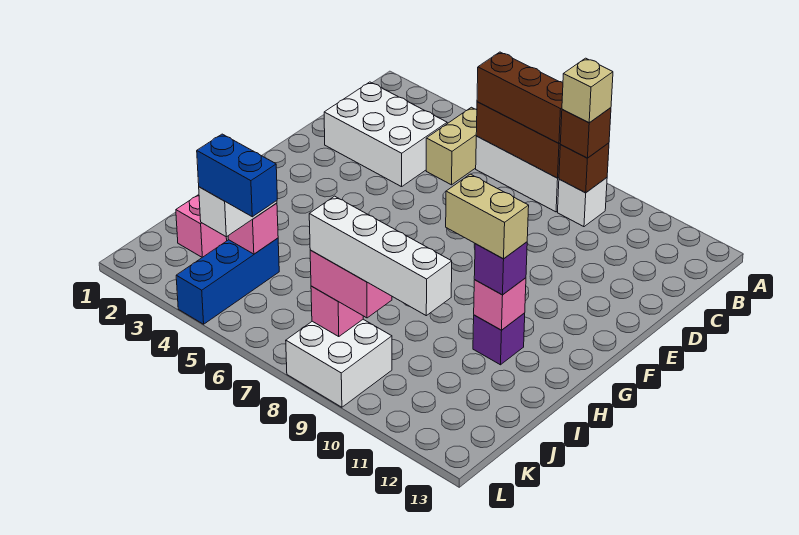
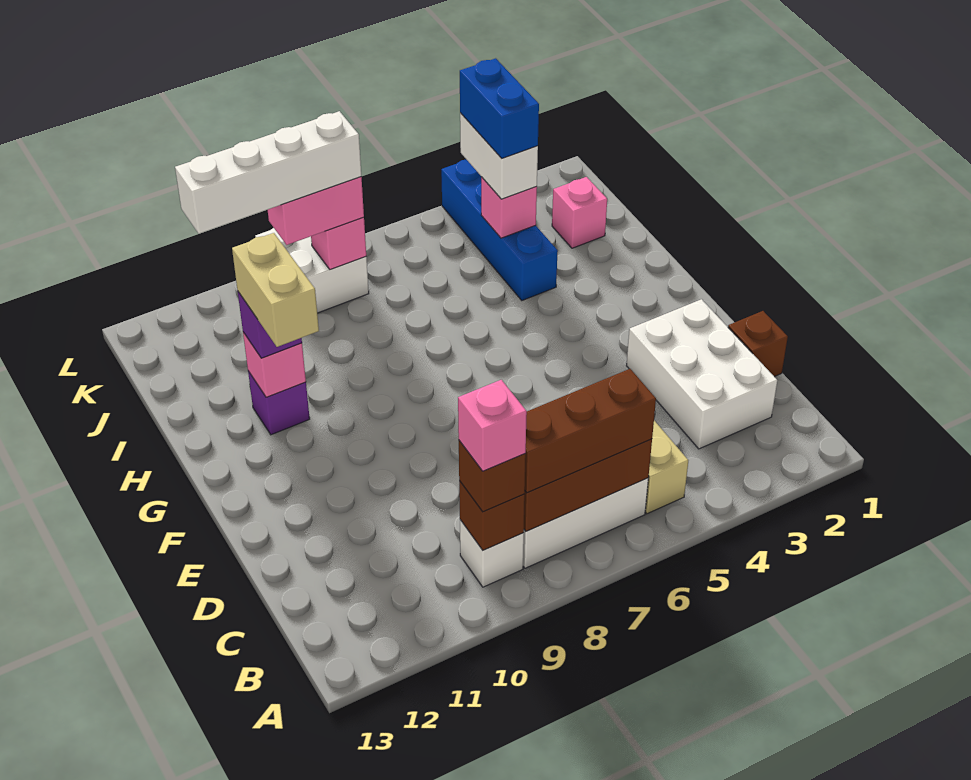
tan 1x1 brick [562,58,613,123] -> pink 1x1 brick [458,380,527,471]
white 2x3 brick [324,82,447,187] -> white 2x3 brick turned to [626,299,777,449]
none -> brown 1x1 brick [728,311,788,377]
tan 1x2 brick [446,174,529,259] -> tan 1x2 brick turned to [232,233,319,347]
blue 1x3 brick [176,238,279,324] -> blue 1x4 brick [441,160,558,300]
blue 1x2 brick [197,134,277,217] -> blue 1x2 brick turned to [460,58,539,158]

